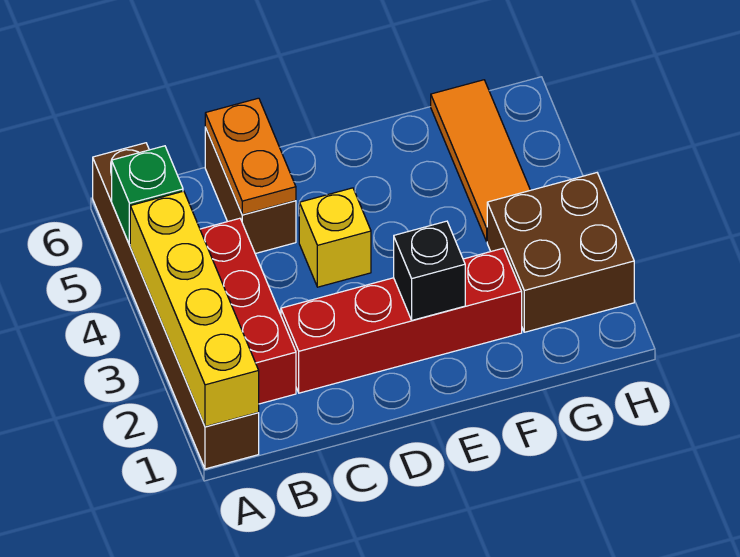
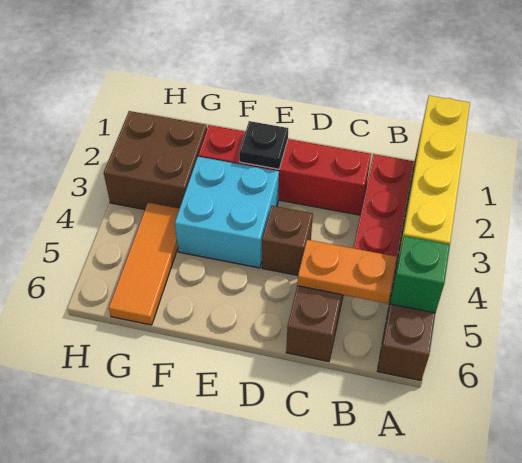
orange 1x2 plate [205,98,296,215] -> orange 1x2 plate turned to [297,240,397,304]
yellow 1x1 brick [299,188,371,287] -> brown 1x1 brick [262,206,313,275]
black 1x1 brick [394,221,465,320] -> black 1x1 plate [239,121,288,169]
none -> cyan 2x2 brick [175,157,279,268]

